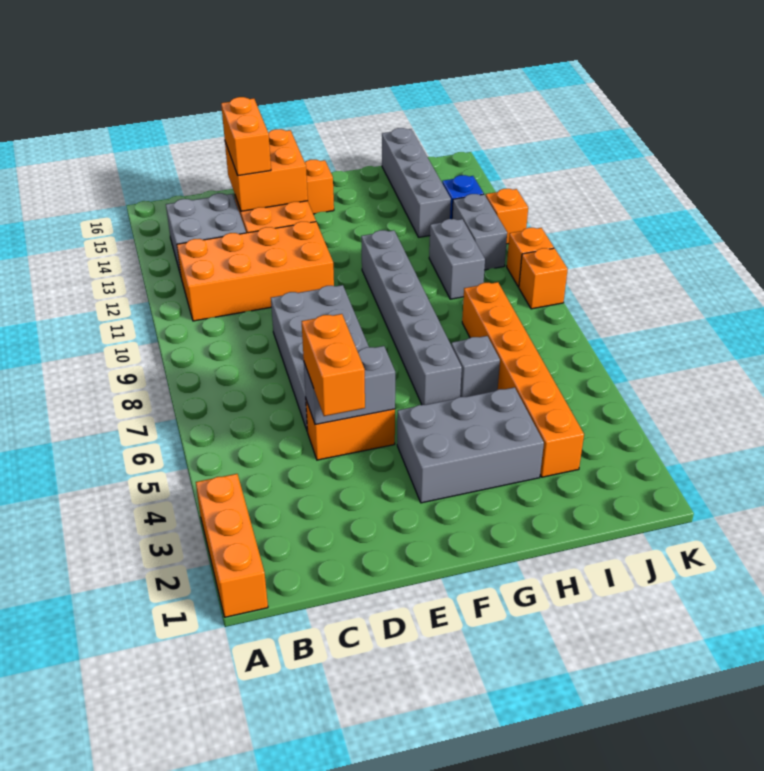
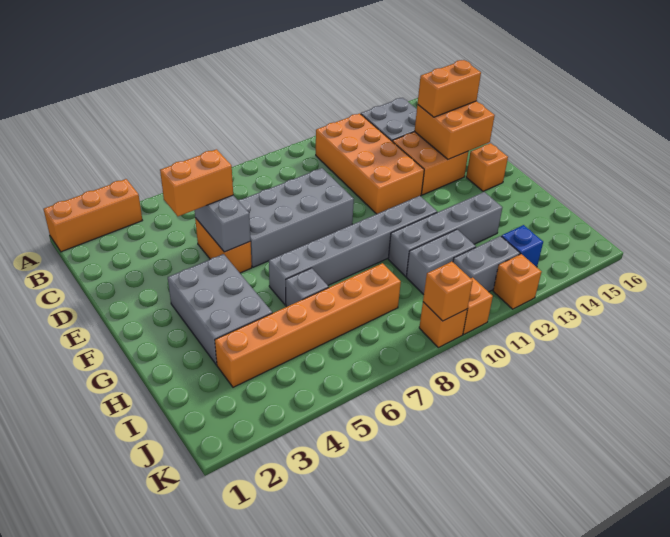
grey 1x4 brick [382,128,451,237] -> grey 1x4 brick moved to [388,192,502,276]
none -> orange 1x1 brick [423,262,473,321]

